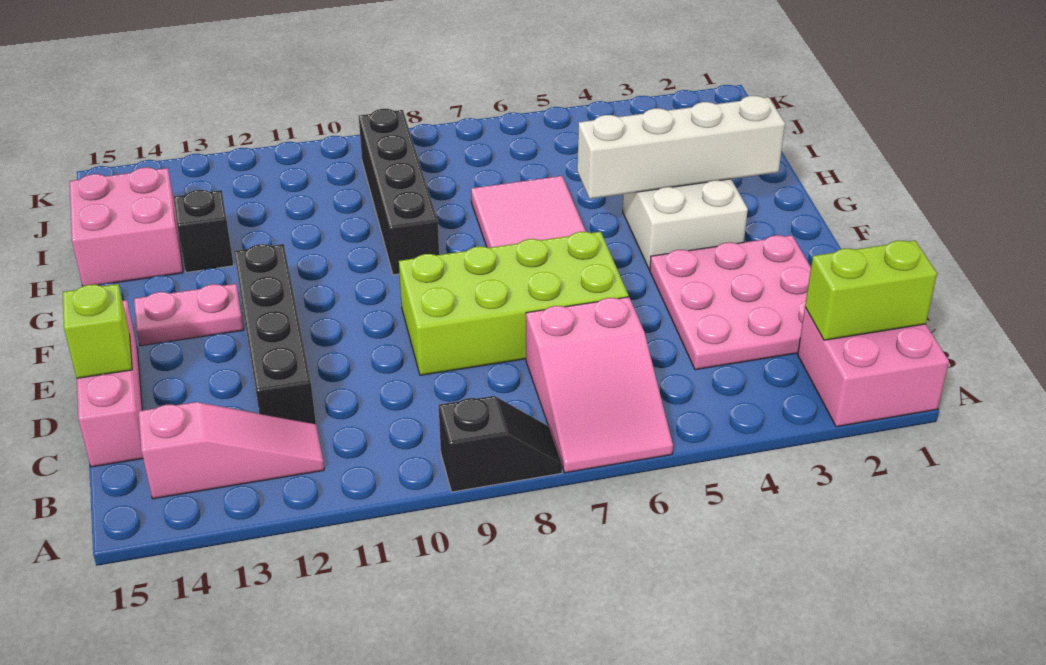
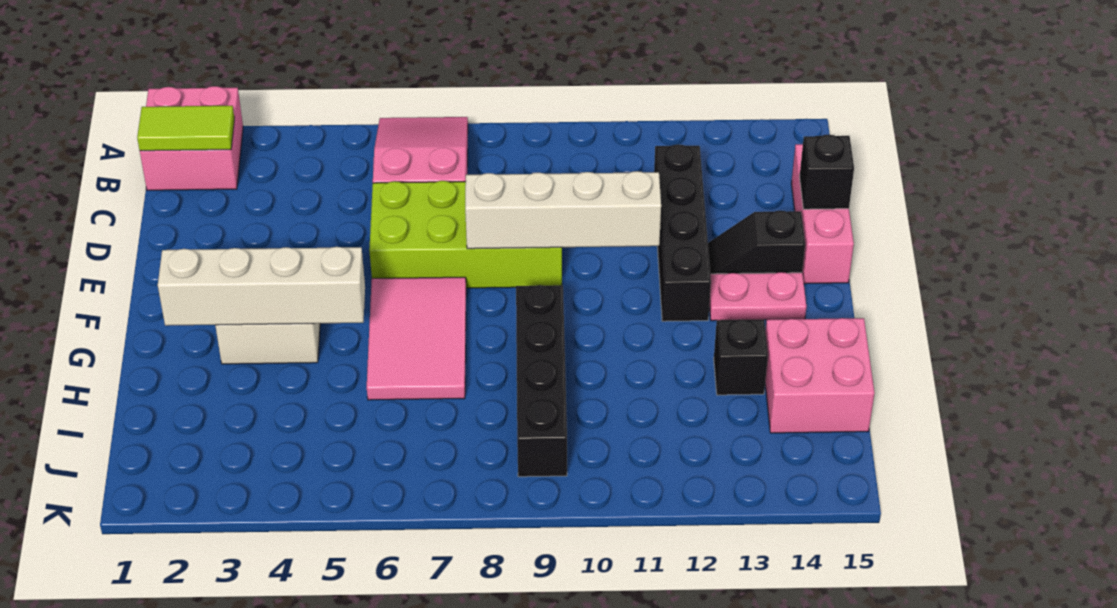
black 1x2 slope [439,396,562,492] -> black 1x2 slope moved to [708,211,805,274]
lime 1x2 brick [805,240,937,340] -> lime 1x2 tile [137,106,234,151]
pink 1x3 slope [138,402,324,499] -> none
pink 3x3 plate [650,235,811,370] -> none
lime 1x1 brick [63,284,132,378] -> black 1x1 brick [799,135,854,209]
none -> white 1x4 brick [465,171,661,249]

